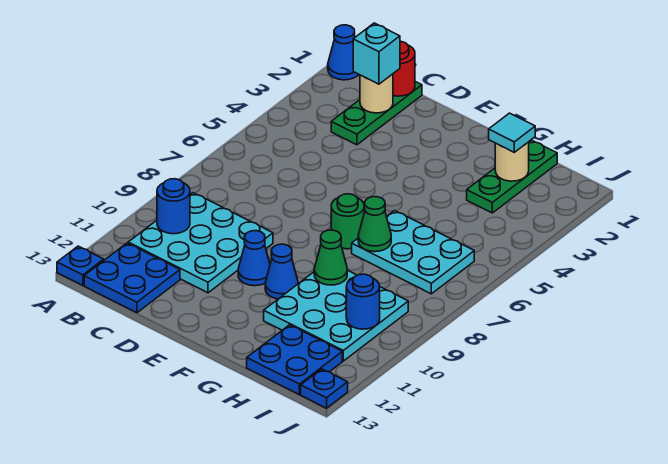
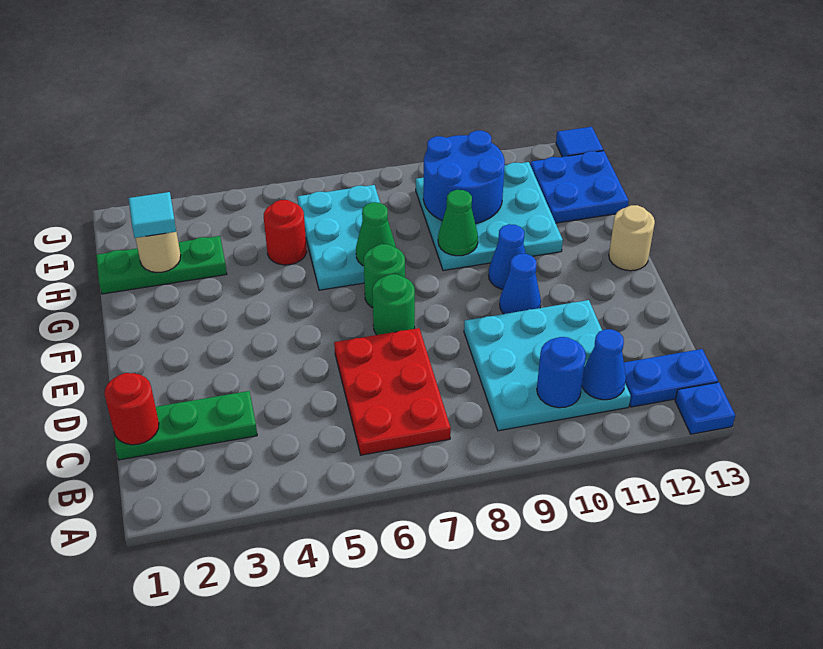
blue 1x1 cone [328,25,359,80] -> blue 1x1 cone moved to [582,329,626,400]
none -> red 2x3 plate [334,328,451,455]
blue 2x2 plate [84,243,180,313] -> blue 1x2 plate [624,349,718,407]
tan 1x1 round brick [360,74,393,113] -> tan 1x1 round brick moved to [609,205,655,271]
cyan 1x1 brick [353,23,400,84] -> none
none -> green 1x1 round brick [372,274,415,335]
none -> red 1x1 round brick [264,200,307,265]
blue 1x1 round brick [346,274,380,329] -> blue 2x2 round brick [423,131,505,224]
blue 1x1 plate [301,369,348,408] -> blue 1x1 tile [556,127,603,157]

